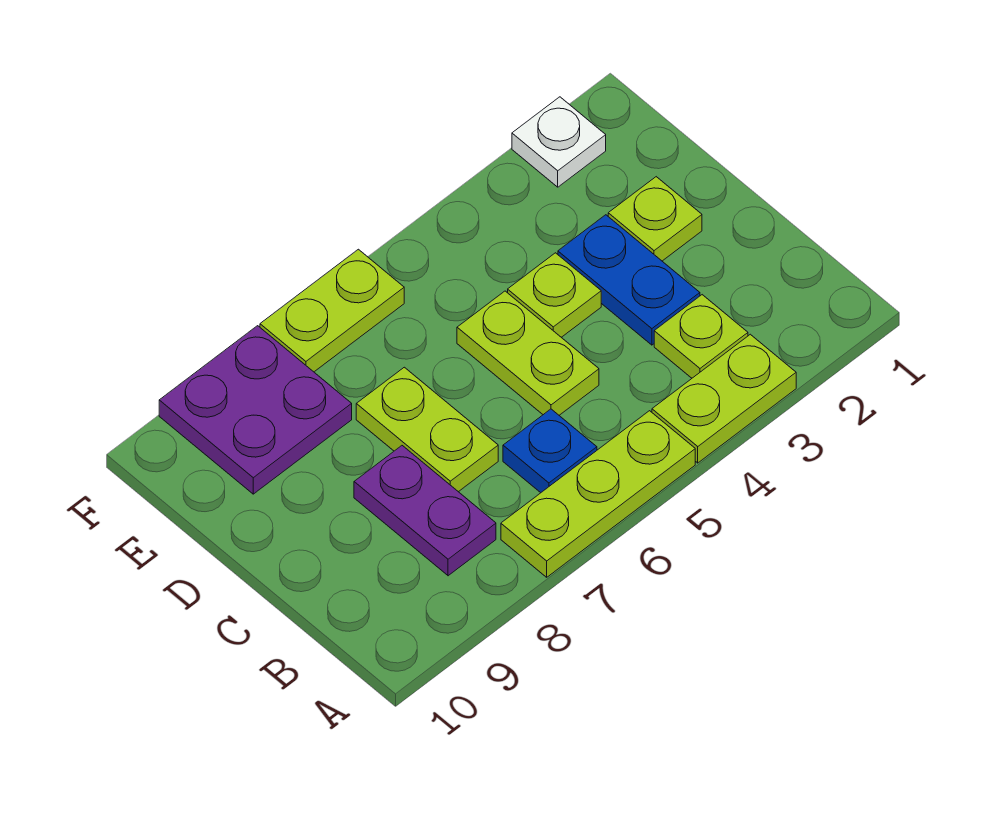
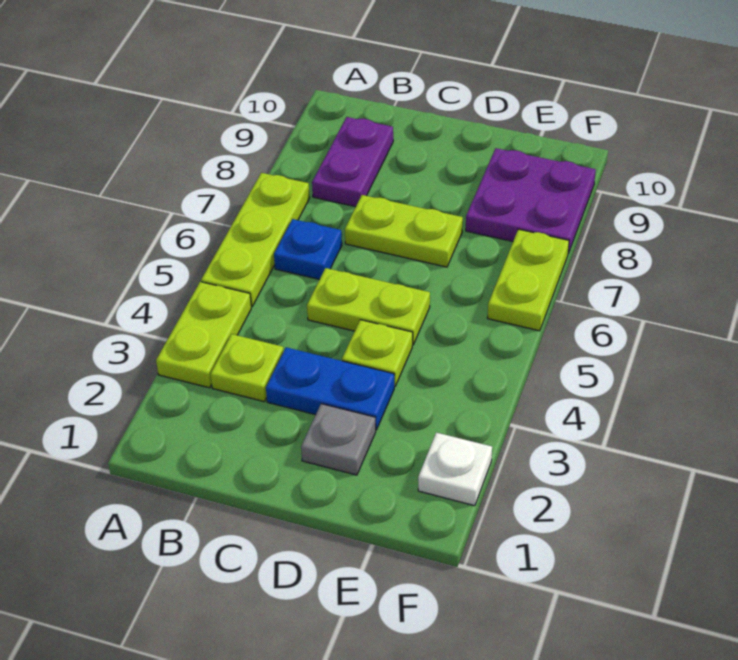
purple 1x2 plate [354,446,496,576] -> purple 1x2 plate turned to [312,117,393,207]
lime 1x1 plate [608,177,702,261] -> grey 1x1 plate [301,404,376,475]

